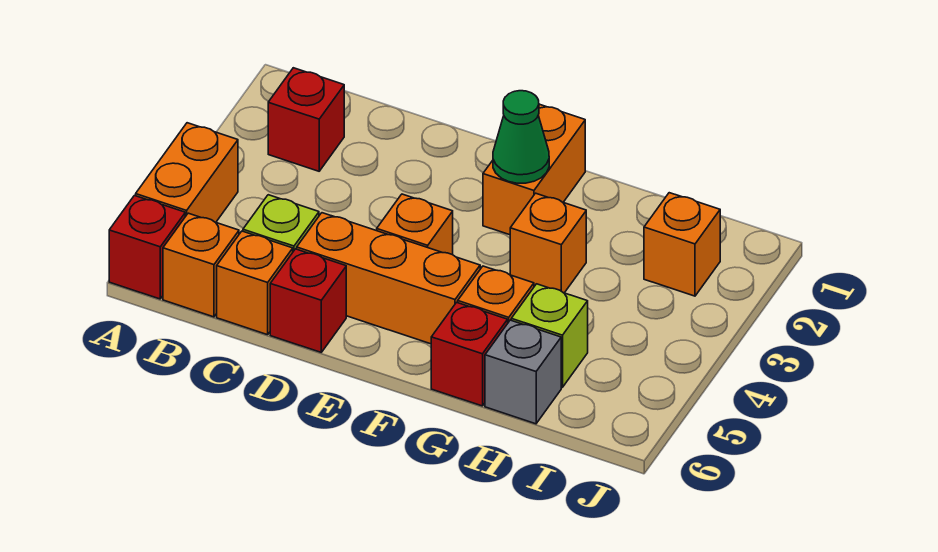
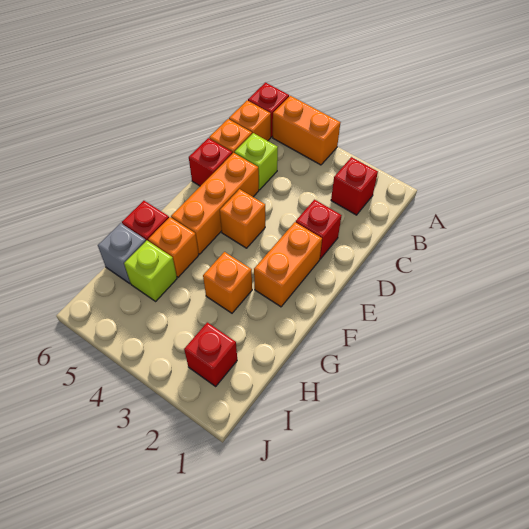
none -> red 1x1 brick [296,200,342,259]
orange 1x2 brick [483,104,585,235] -> orange 1x2 brick turned to [254,222,322,307]
green 1x1 cone [493,91,549,183] -> none
orange 1x1 brick [644,193,720,296] -> red 1x1 brick [184,322,237,386]

